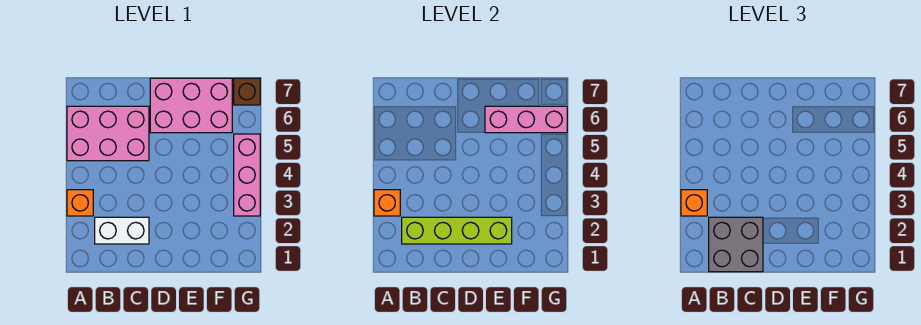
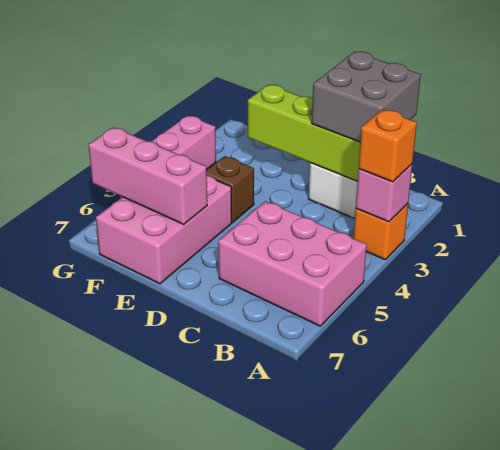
orange 1x1 brick [374,190,400,216] -> pink 1x1 brick [356,164,412,222]
pink 2x3 brick [150,78,232,133] -> pink 2x3 brick turned to [96,176,232,284]
brown 1x1 brick [234,78,260,105] -> brown 1x1 brick moved to [207,156,254,222]

